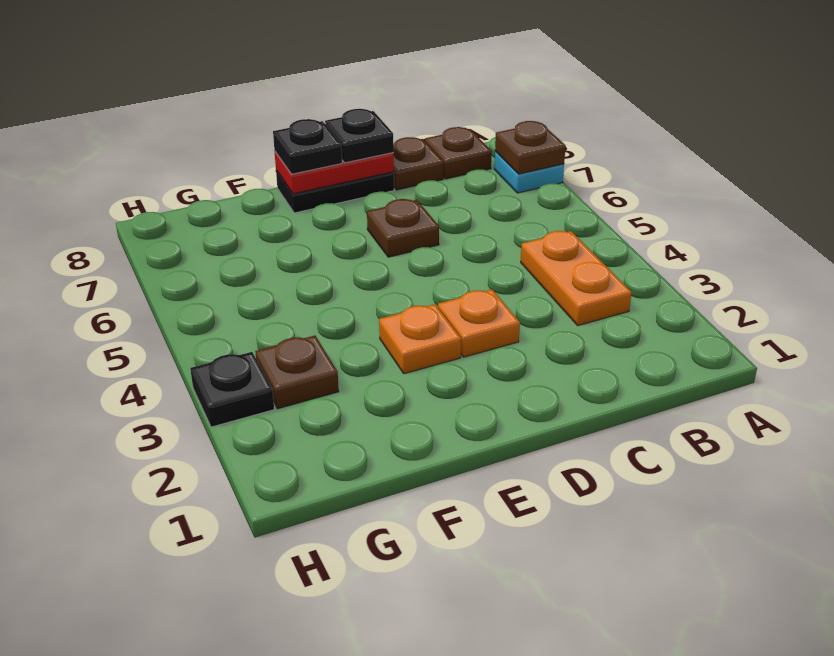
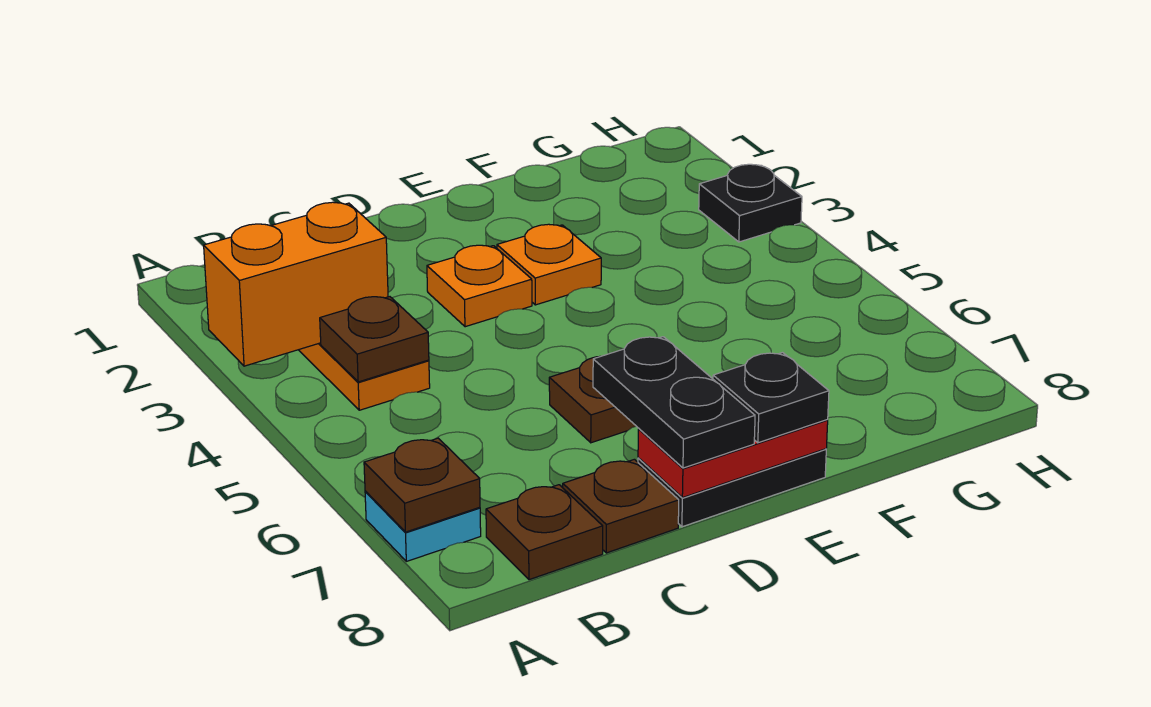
none -> orange 1x2 brick [204,202,388,366]
black 1x1 plate [325,109,394,163] -> black 1x2 plate [593,337,755,468]
brown 1x1 plate [255,336,339,409] -> brown 1x1 plate moved to [320,297,429,382]

